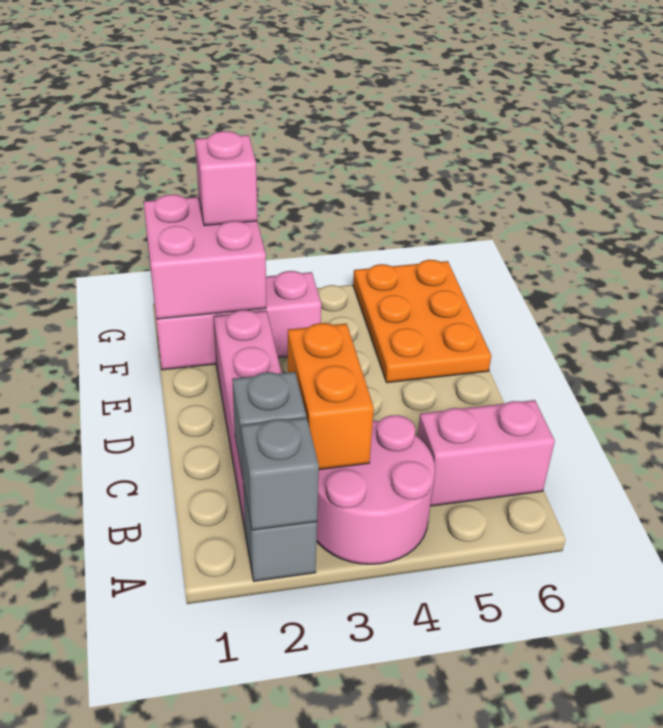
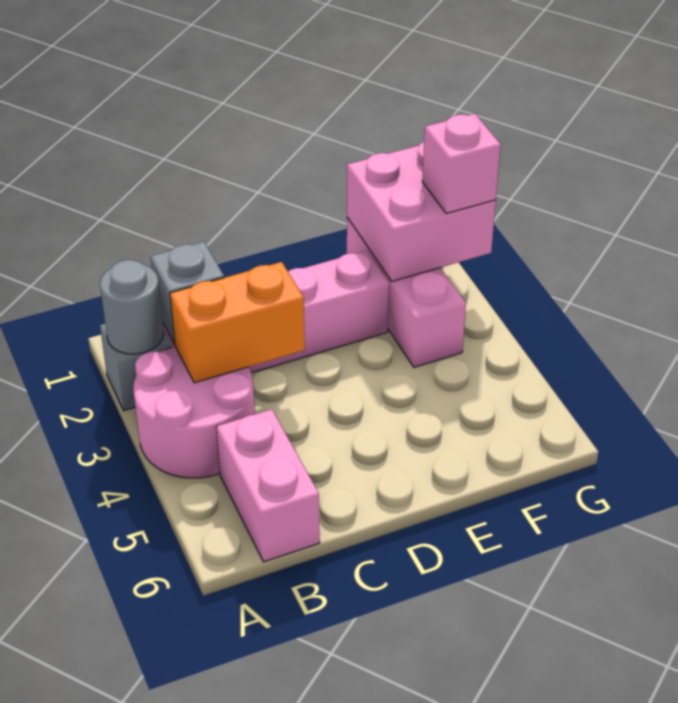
grey 1x1 brick [241,418,319,530] -> grey 1x1 round brick [100,260,164,354]
orange 2x3 plate [353,260,491,383] -> none

